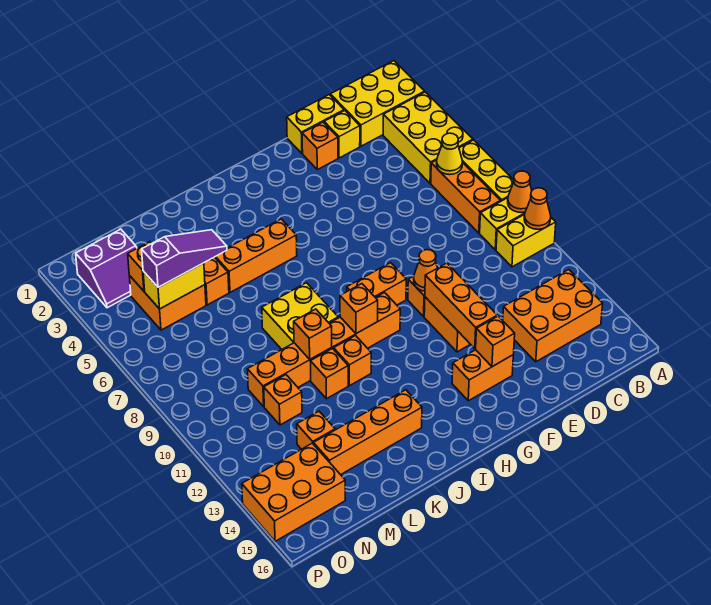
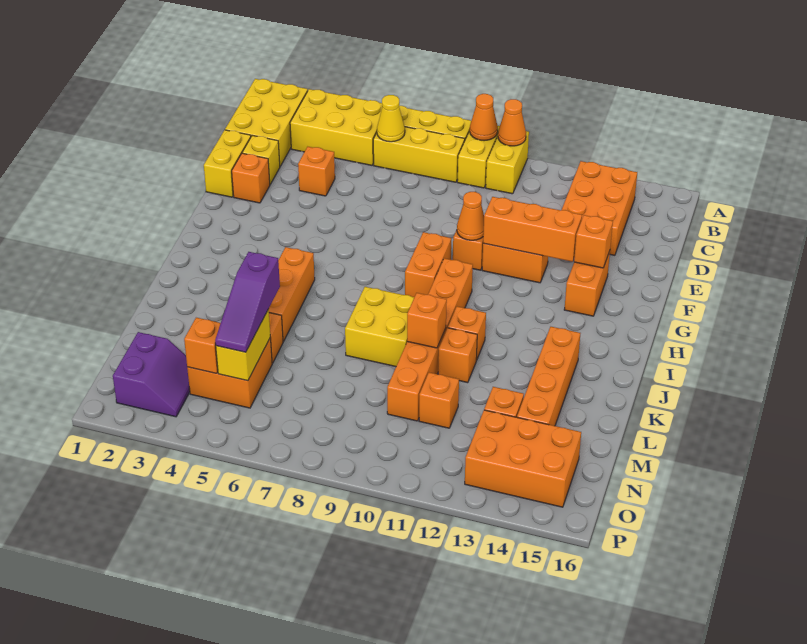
orange 1x3 brick [431,160,500,233] -> yellow 1x3 brick [373,127,465,182]
orange 1x1 brick [340,284,378,334] -> orange 1x1 brick moved to [298,147,335,196]
purple 1x3 slope [142,230,227,287] -> purple 1x3 slope turned to [215,252,280,352]
orange 2x3 brick [242,443,345,541] -> orange 2x3 brick turned to [465,410,581,507]

